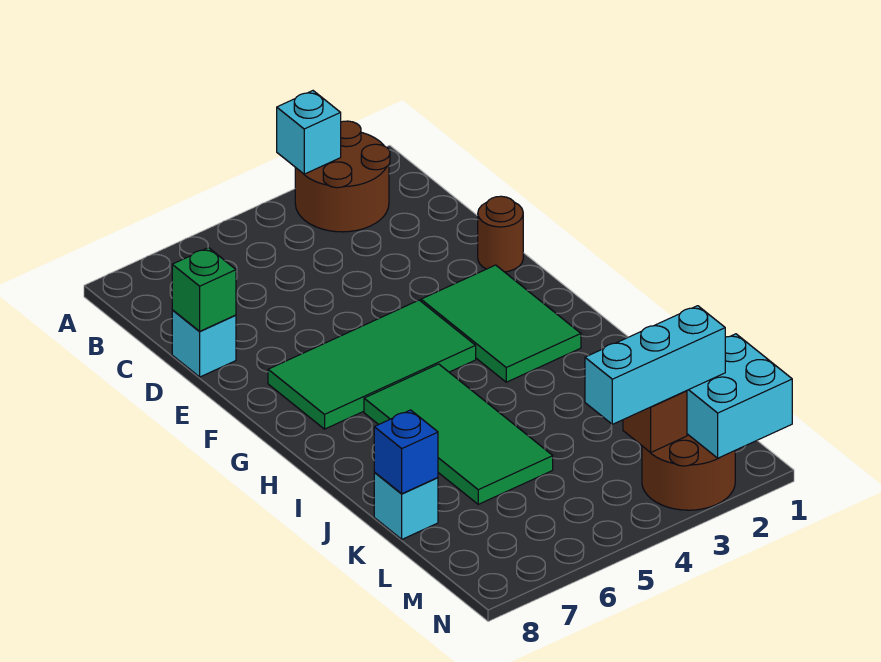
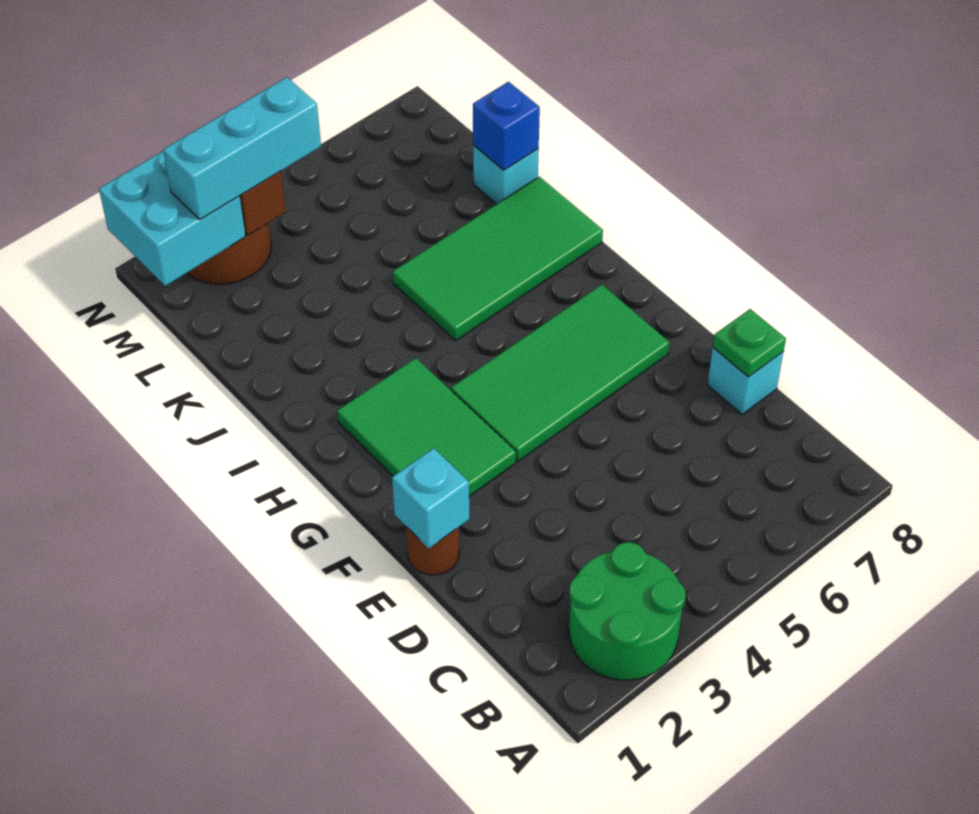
brown 2x2 round brick [295,121,390,232] -> green 2x2 round brick [569,542,686,680]
cyan 1x1 brick [277,91,341,174] -> cyan 1x1 brick moved to [392,448,469,548]
green 1x1 brick [172,248,236,331] -> green 1x1 plate [713,309,786,377]
green 2x4 tile [364,364,553,504] -> green 2x4 tile turned to [393,177,603,341]

